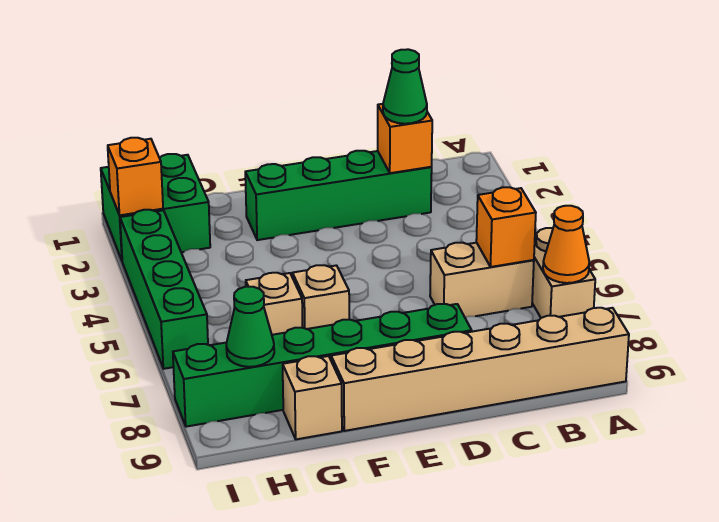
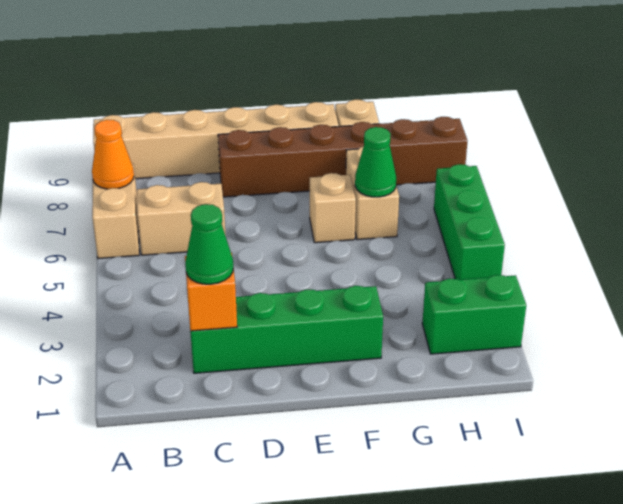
orange 1x1 brick [476,187,536,267] -> none
green 1x6 brick [173,304,472,427] -> brown 1x6 brick [218,117,467,197]
tan 1x1 brick [246,273,303,335] -> tan 1x2 brick [346,147,399,240]
green 2x2 brick [101,154,210,260] -> green 1x2 brick [422,275,526,354]
green 1x1 cone [226,287,274,367] -> green 1x1 cone moved to [355,127,396,197]
orange 1x1 brick [108,138,163,215] -> none
green 1x4 brick [120,210,208,369] -> green 1x3 brick [434,164,505,280]

